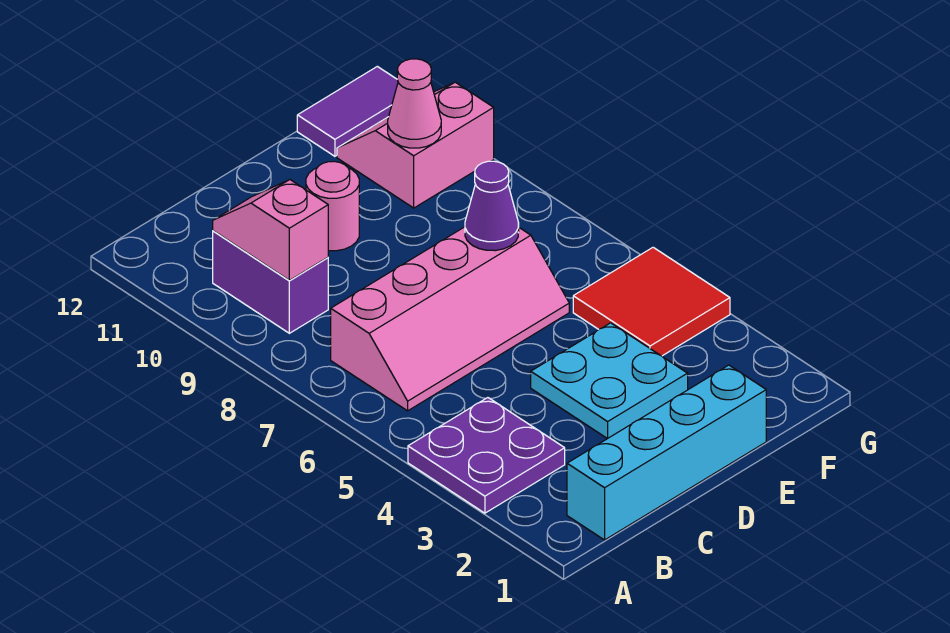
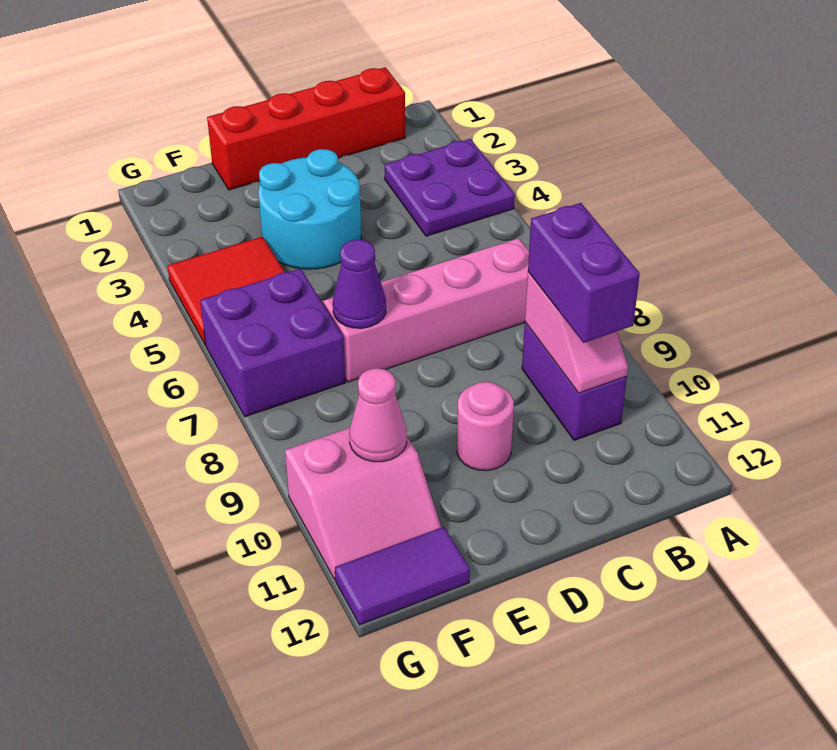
cyan 1x4 brick [567,365,766,540] -> red 1x4 brick [207,67,405,190]
none -> purple 1x2 brick [528,203,640,343]
cyan 2x2 plate [531,323,688,439] -> cyan 2x2 round brick [258,149,361,269]
none -> purple 2x2 brick [200,269,345,417]

